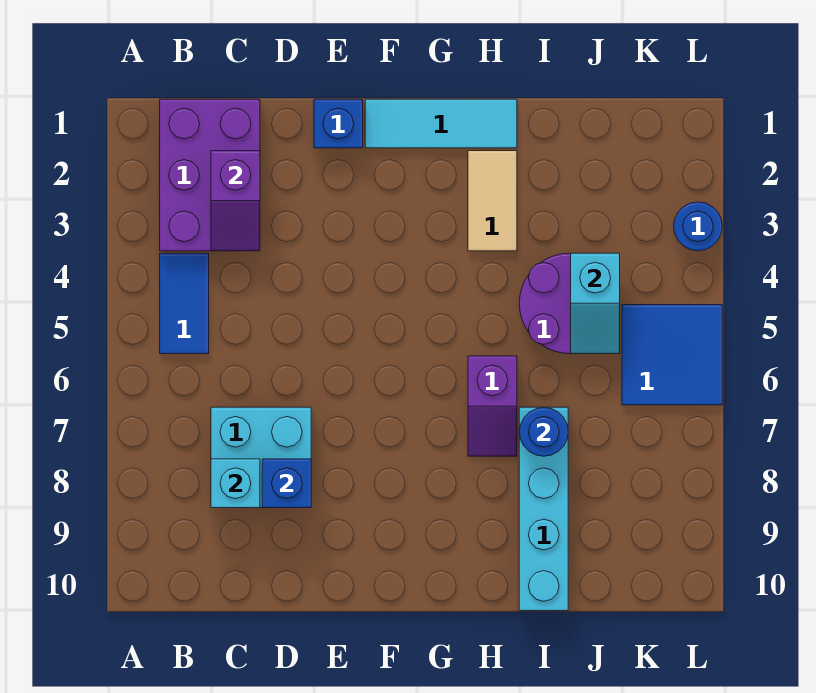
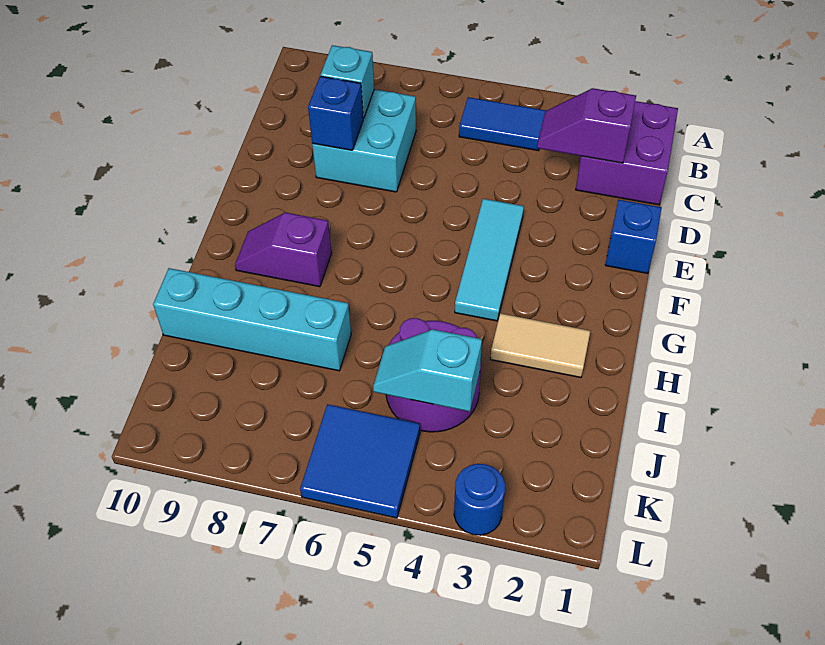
purple 2x3 brick [160,99,260,251] -> purple 2x2 brick [576,101,678,205]
cyan 1x3 tile [365,99,517,148] -> cyan 1x3 tile moved to [455,199,524,321]
purple 1x2 slope [468,356,517,456] -> purple 1x2 slope moved to [235,213,332,287]
blue 1x1 round brick [519,407,568,456] -> none

